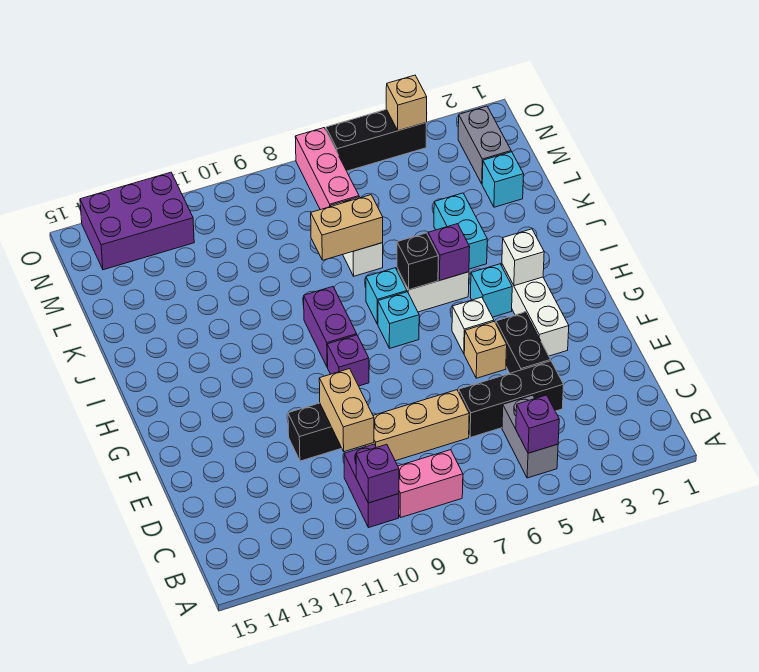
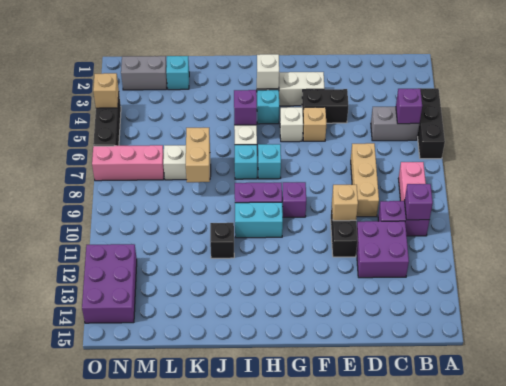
none -> purple 2x2 brick [356,221,409,278]
black 1x3 brick [459,361,564,438] -> black 1x3 brick moved to [417,88,445,159]
tan 1x2 brick [319,369,374,452] -> tan 1x1 brick [332,185,358,221]
black 1x1 brick [397,233,438,290] -> black 1x1 brick moved to [210,223,234,258]
cyan 1x2 brick [434,193,487,269] -> cyan 1x2 brick moved to [235,202,283,238]

